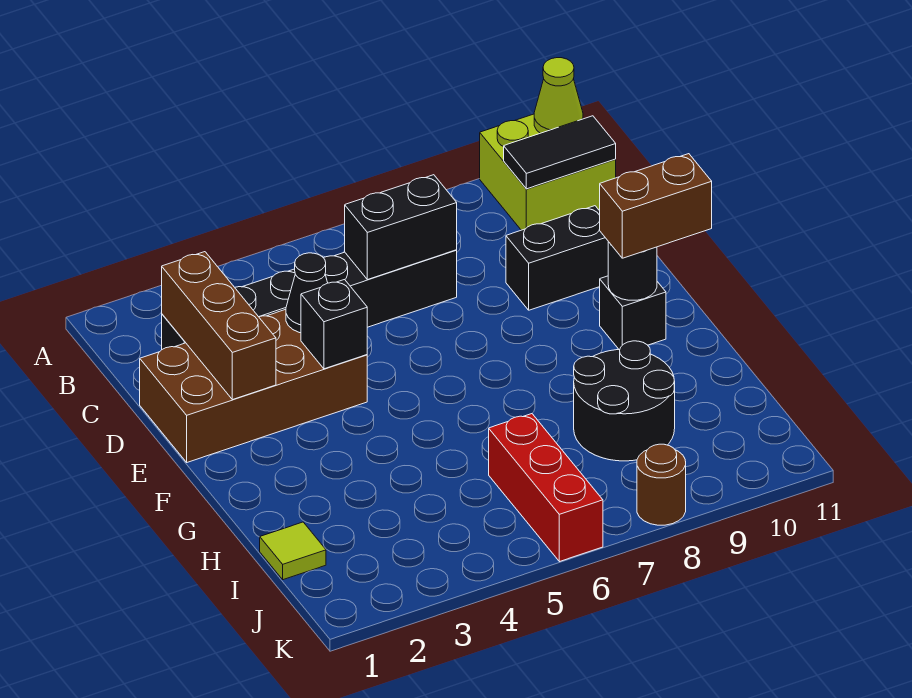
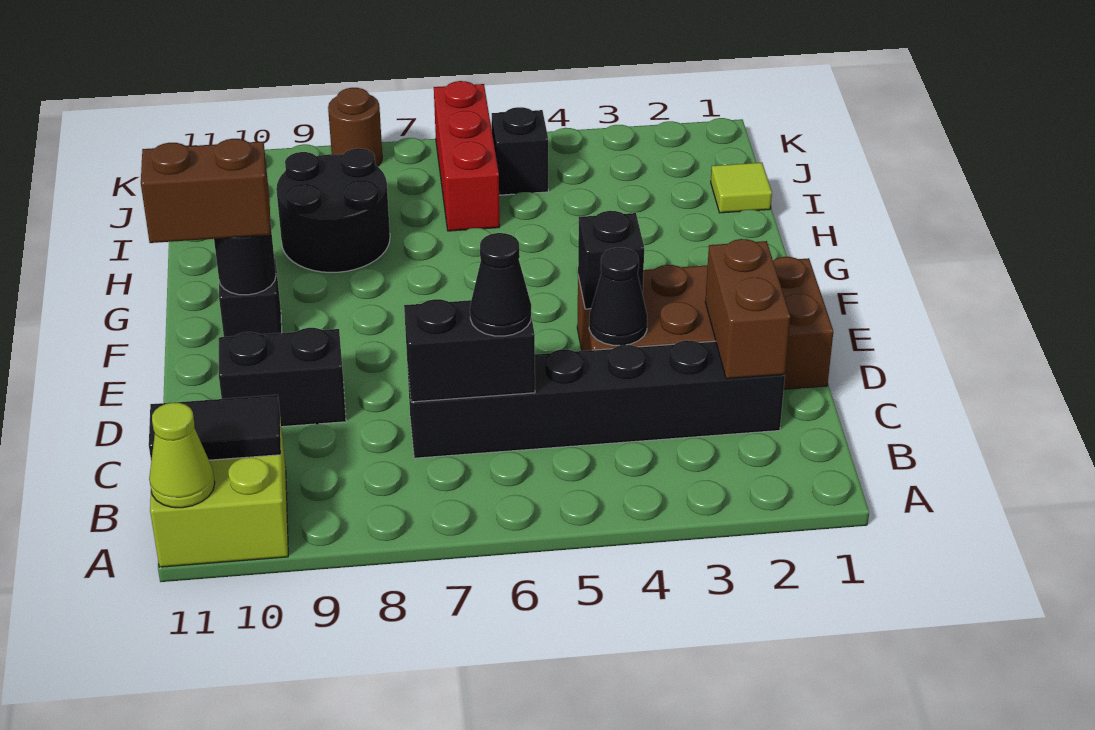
brown 1x3 brick [162,252,276,400] -> brown 1x2 brick [705,239,790,379]
none -> black 1x1 cone [470,233,531,336]
none -> black 1x1 brick [492,107,548,195]

